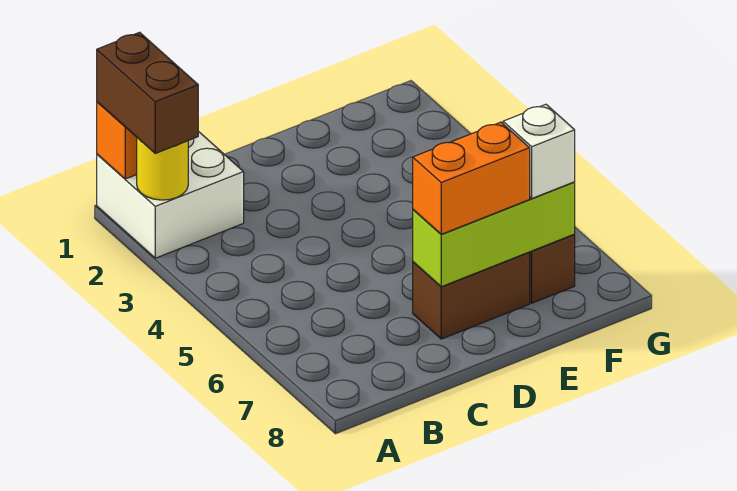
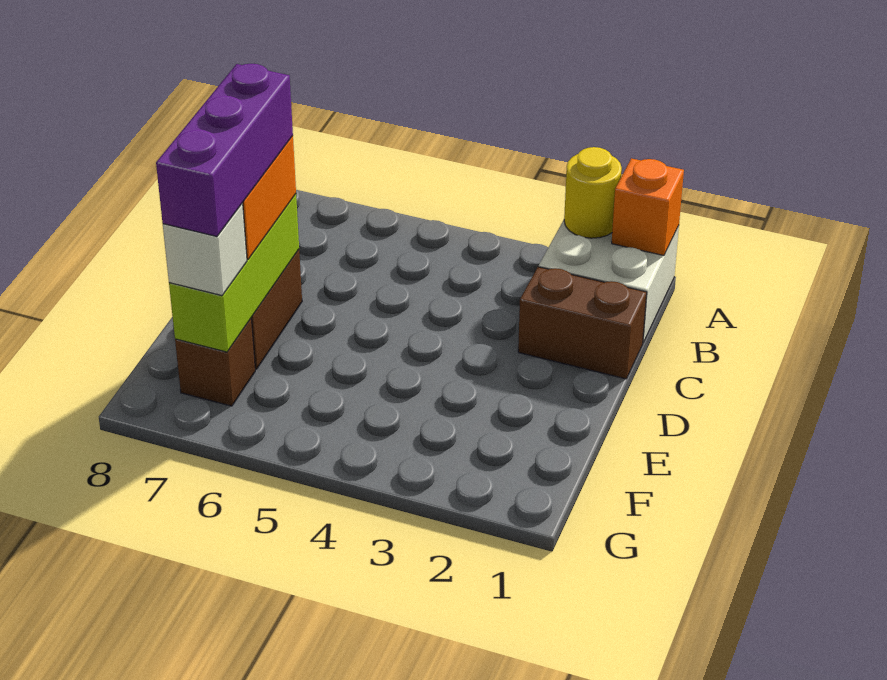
brown 1x2 brick [97,32,198,153] -> brown 1x2 brick moved to [518,267,647,379]
none -> purple 1x3 brick [156,64,293,236]

